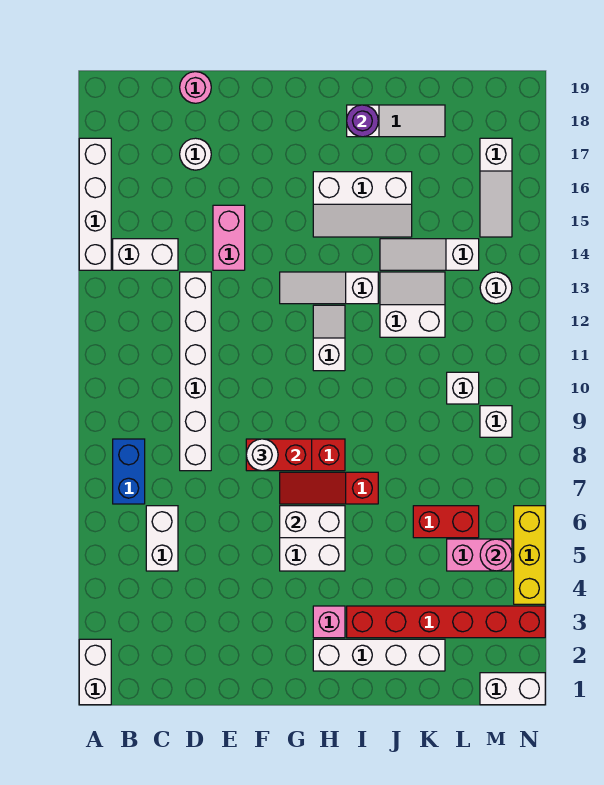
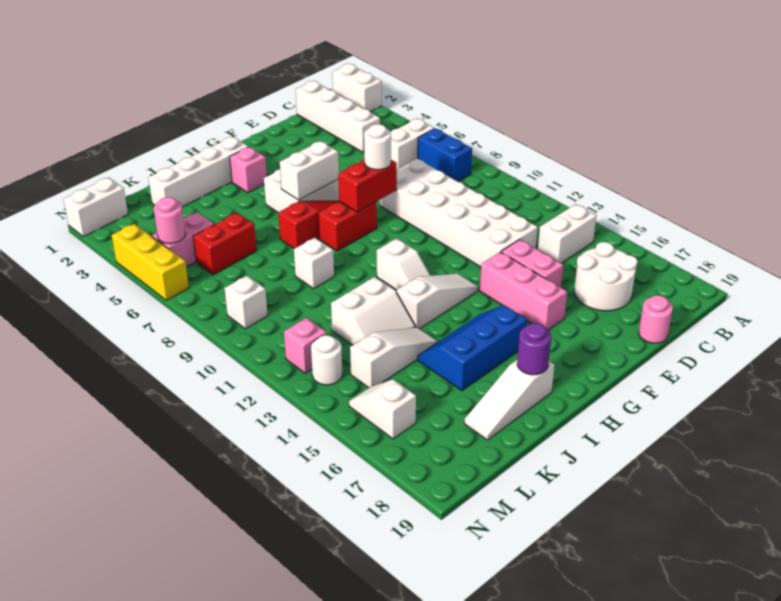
white 1x4 brick [79,138,111,270] -> white 1x4 brick moved to [296,81,380,152]
white 1x2 brick [146,506,178,571] -> white 1x2 brick turned to [391,119,434,169]
white 1x6 brick [180,272,211,471] -> white 2x6 brick [380,159,538,267]
white 1x1 round brick [180,138,211,170] -> white 2x2 round brick [574,242,637,311]
none -> pink 1x3 brick [480,252,567,330]
white 2x3 slope [313,172,412,237] -> blue 2x3 slope [418,305,527,391]
red 1x6 brick [347,606,545,638] -> none
white 1x1 brick [447,372,479,404] -> white 1x1 brick moved to [294,238,334,289]
none -> pink 1x1 brick [284,318,327,373]
white 1x3 slope [480,138,512,237] -> white 1x2 slope [349,379,416,439]

